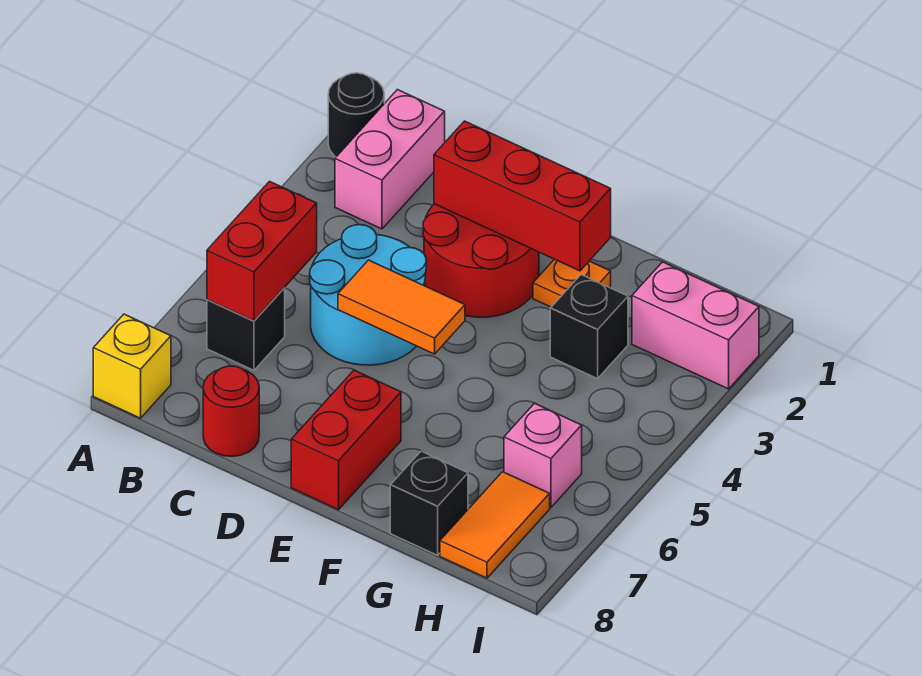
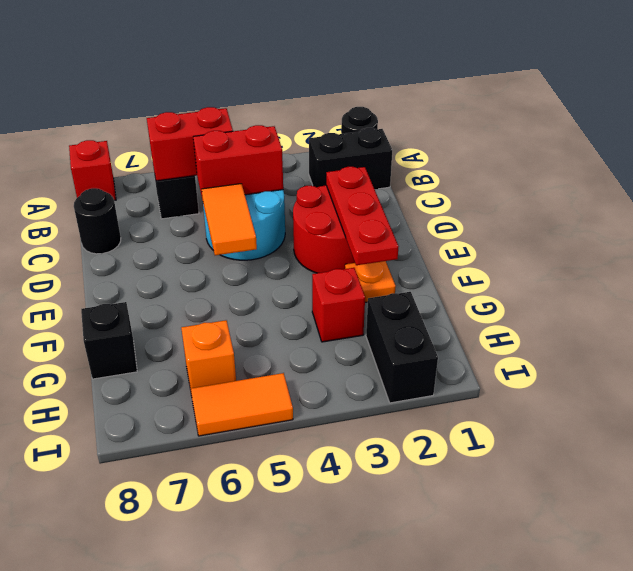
yellow 1x1 brick [93,314,171,418] -> red 1x1 brick [69,140,116,200]
pink 1x2 brick [335,90,445,229] -> black 1x2 brick [309,128,392,189]
red 1x1 round brick [203,366,259,456] -> black 1x1 round brick [74,188,121,254]
red 1x3 brick [434,121,611,271] -> red 1x3 plate [326,167,399,265]
red 1x2 brick [291,370,401,510] -> red 1x2 brick moved to [193,125,283,200]
black 1x1 brick [550,275,628,379] -> red 1x1 brick [312,268,365,342]
pink 1x2 brick [632,262,759,389] -> black 1x2 brick [366,292,438,403]
pink 1x1 brick [504,403,582,507] -> orange 1x1 brick [181,320,236,396]
orange 1x2 tile [440,472,550,578] -> orange 1x2 tile moved to [191,373,293,436]

